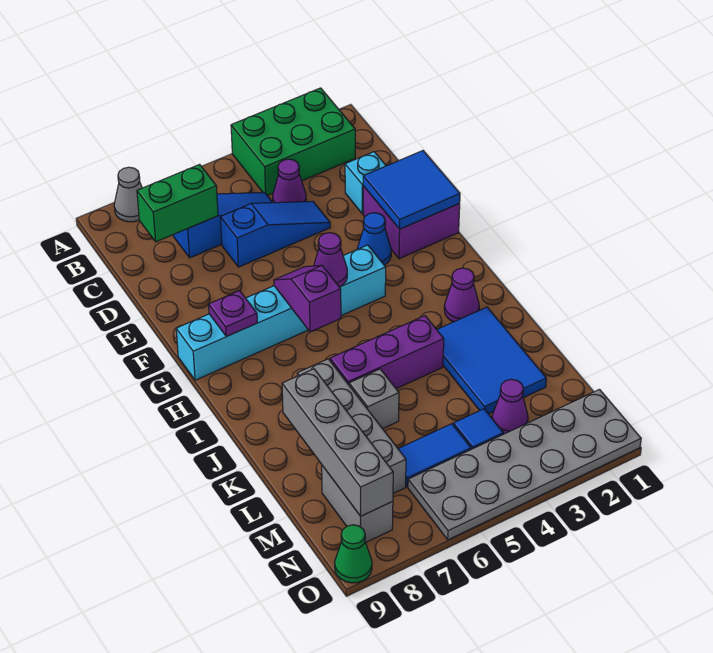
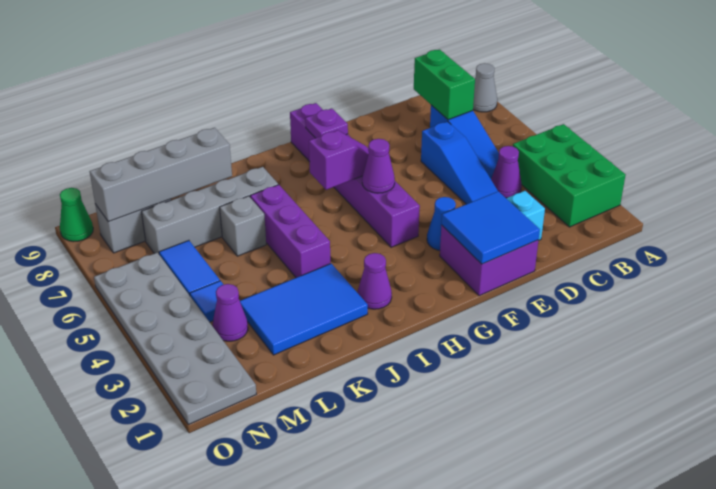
cyan 1x6 brick [176,245,386,380] -> purple 1x6 brick [290,103,420,247]

